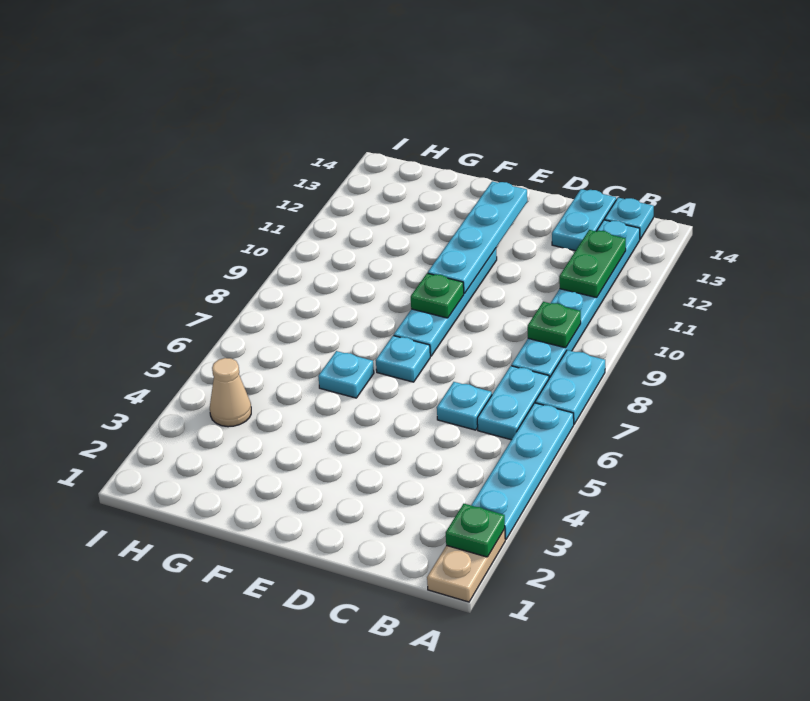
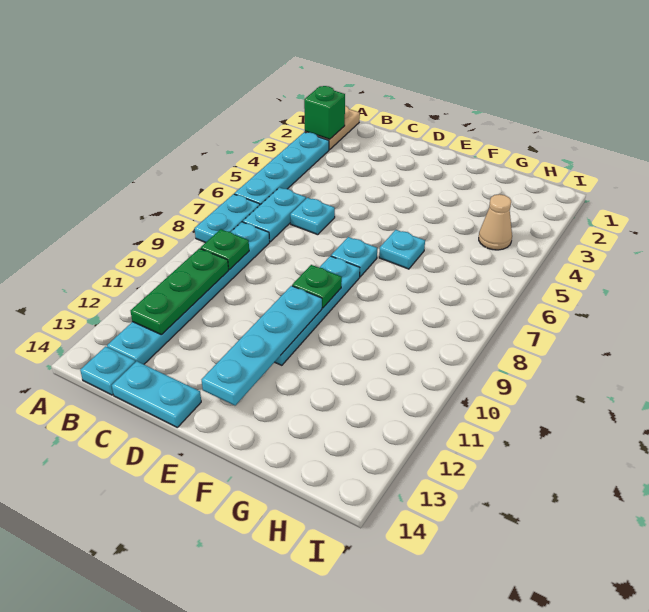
green 1x1 plate [446,504,505,557] -> green 1x1 brick [304,86,345,139]
green 1x2 plate [559,230,626,298] -> green 1x3 plate [131,248,229,334]
cyan 1x2 plate [552,189,616,251] -> cyan 1x2 plate turned to [112,361,201,427]

